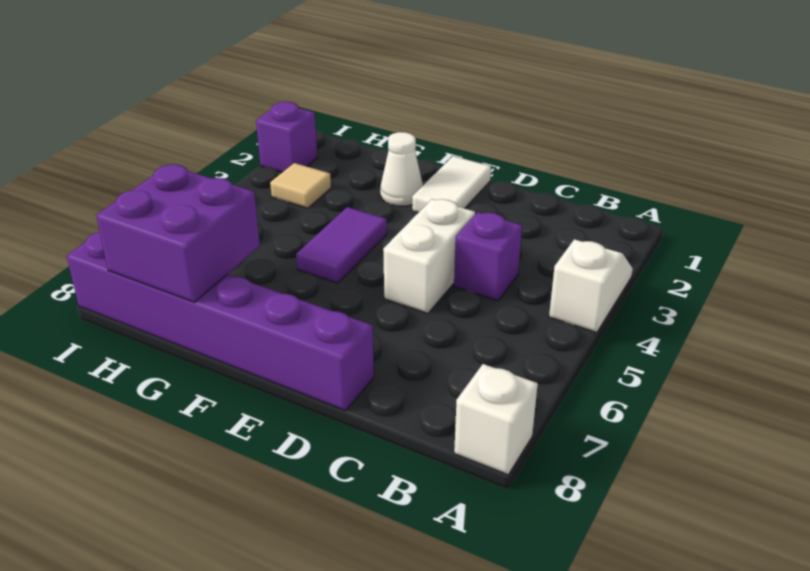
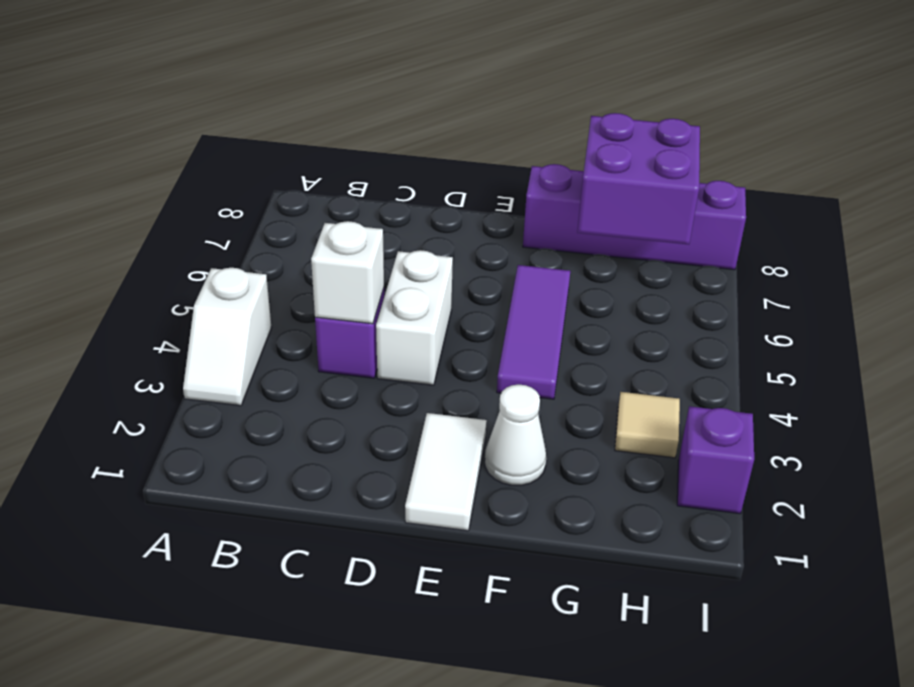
white 1x1 brick [454,364,538,475] -> white 1x1 brick moved to [311,221,384,324]
purple 1x6 brick [67,232,374,411] -> purple 1x4 brick [523,164,746,270]
purple 1x2 tile [296,207,387,283] -> purple 1x3 tile [497,265,570,399]

